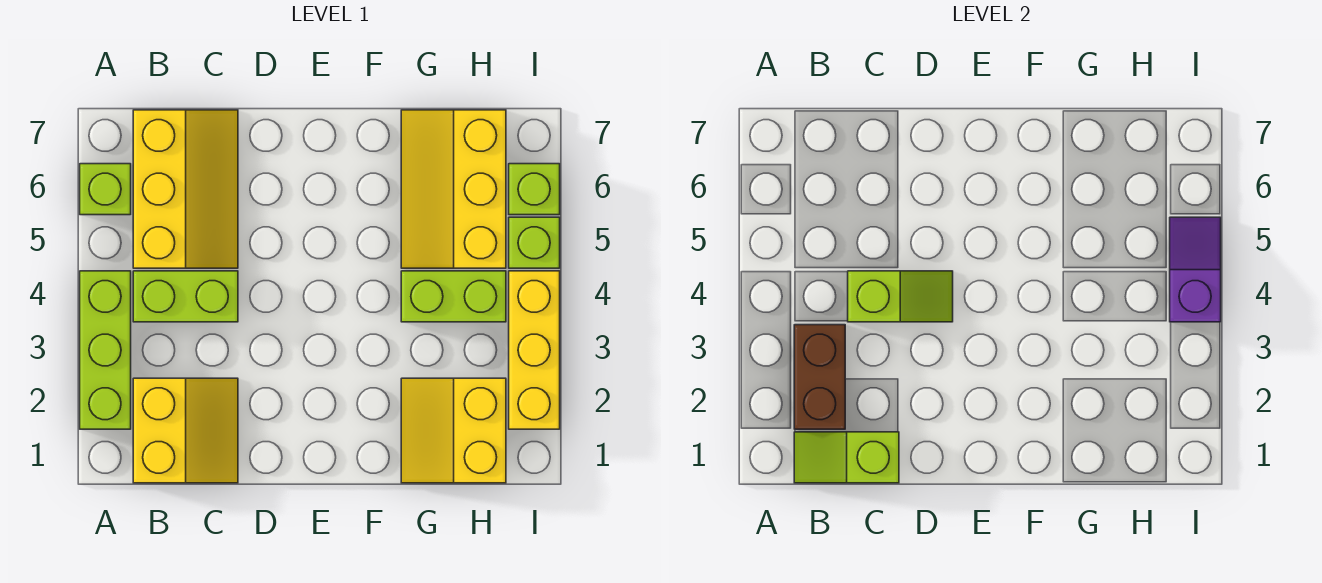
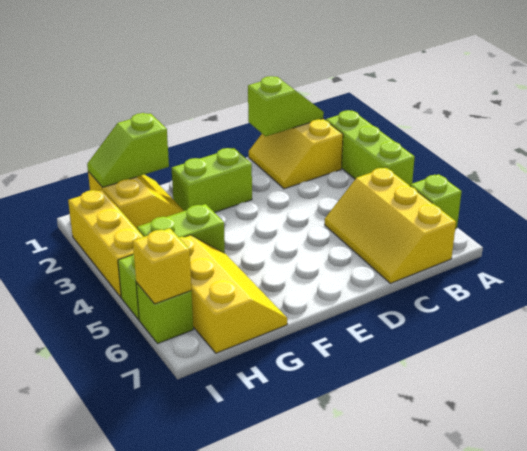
brown 1x2 brick [794,325,845,429] -> none
lime 1x2 brick [133,271,238,322] -> lime 1x2 brick moved to [172,148,252,213]
lime 1x2 slope [848,271,953,322] -> lime 1x2 slope moved to [87,113,169,187]
purple 1x2 slope [1170,217,1221,322] -> none
none -> yellow 1x1 brick [133,228,191,304]

